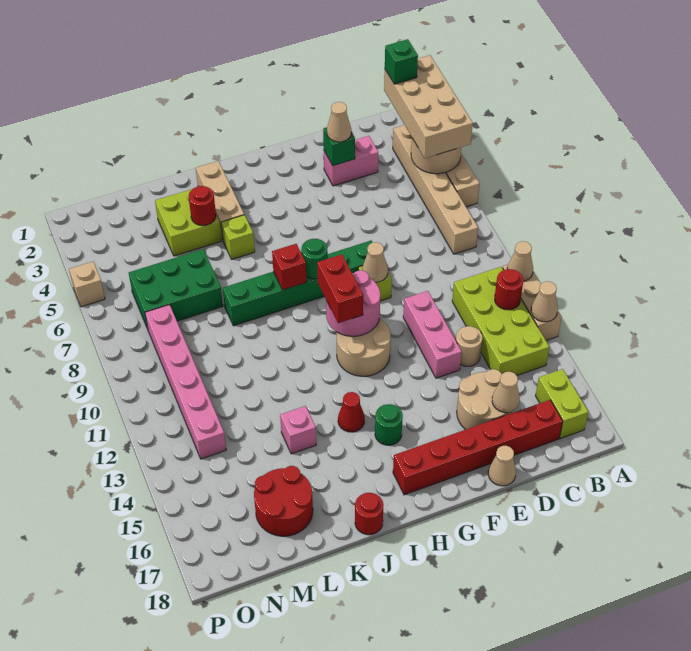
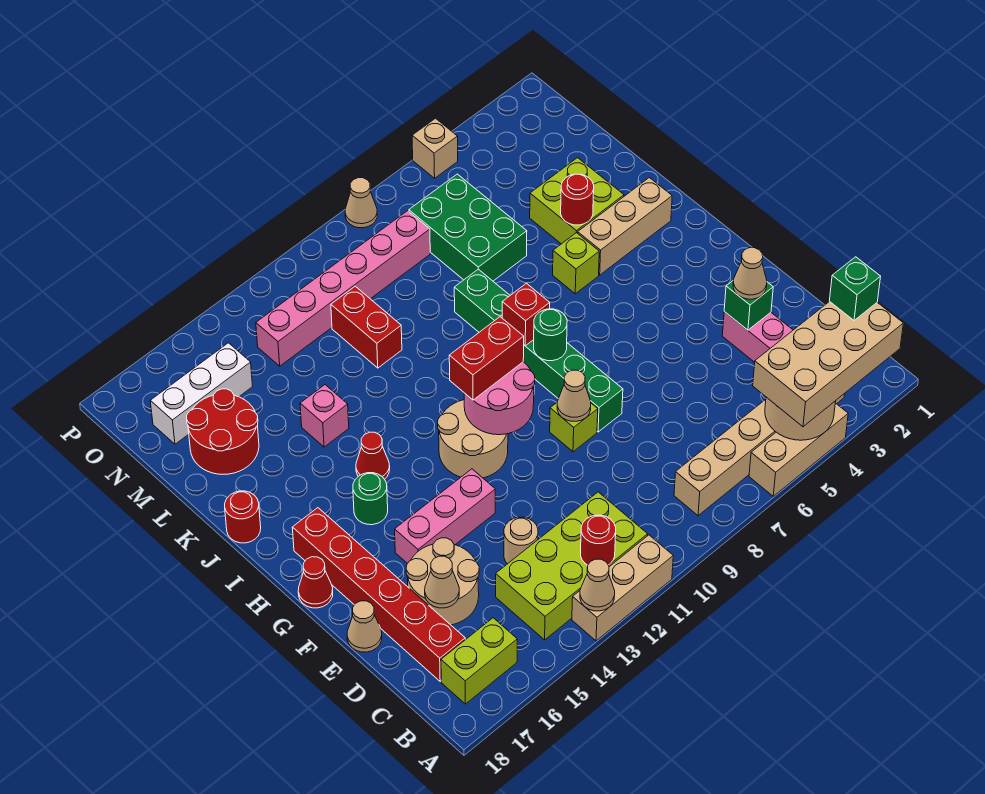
tan 1x1 cone [507,241,533,281] -> tan 1x1 cone moved to [345,178,377,228]
pink 1x3 brick [403,291,462,378] -> pink 1x3 brick moved to [395,469,495,564]
none -> red 1x1 cone [298,557,333,608]
none -> red 1x2 brick [331,286,402,368]
none -> white 1x3 brick [150,343,253,444]

